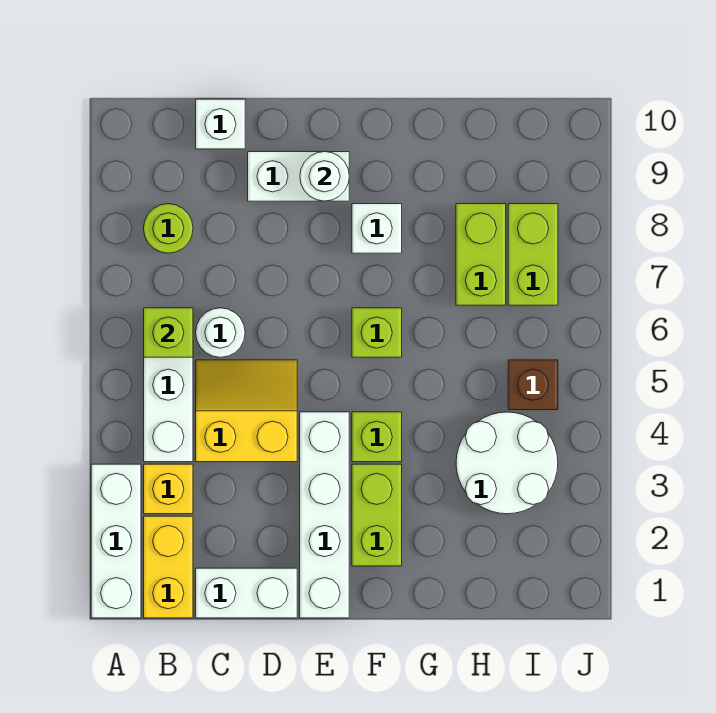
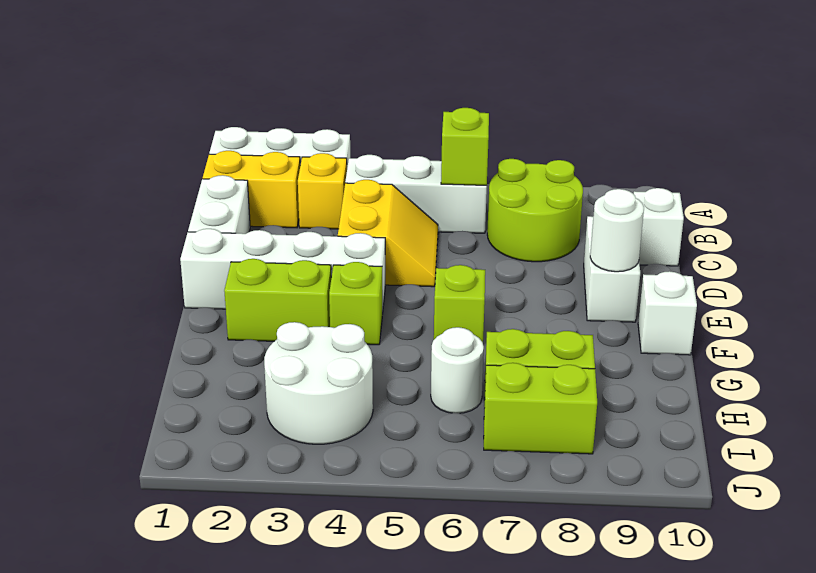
lime 1x1 round brick [144,204,193,253] -> lime 2x2 round brick [487,159,583,262]
white 1x1 round brick [196,308,245,357] -> white 1x1 round brick moved to [431,327,484,413]
white 1x1 brick [352,204,402,253] -> white 1x1 brick moved to [638,271,697,355]
brown 1x1 brick [508,360,558,410] -> none

